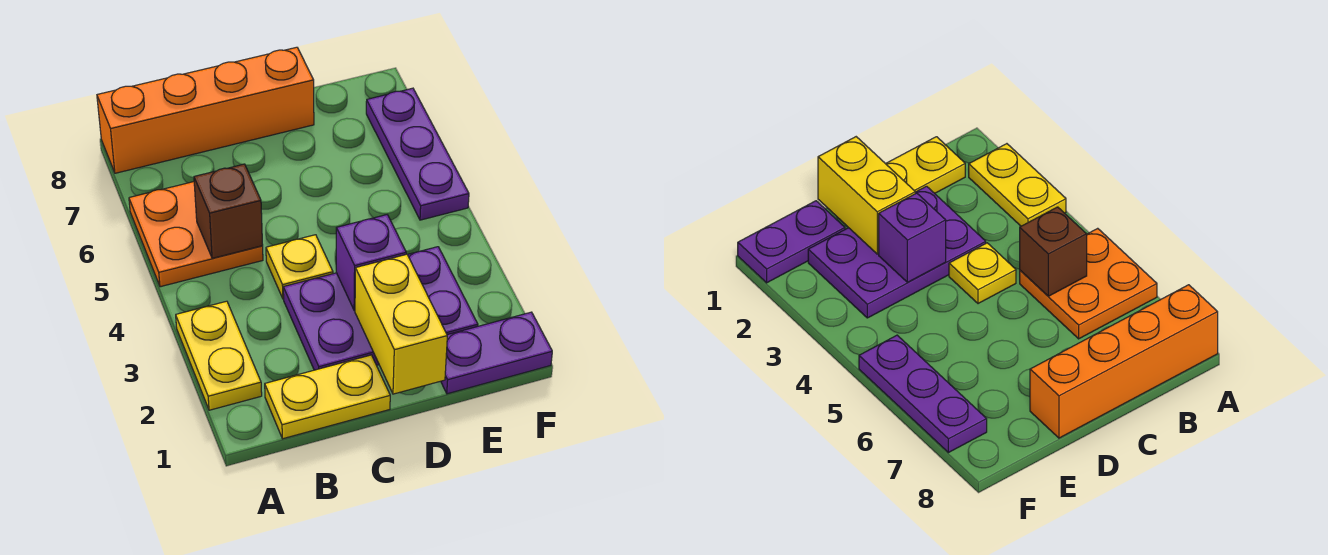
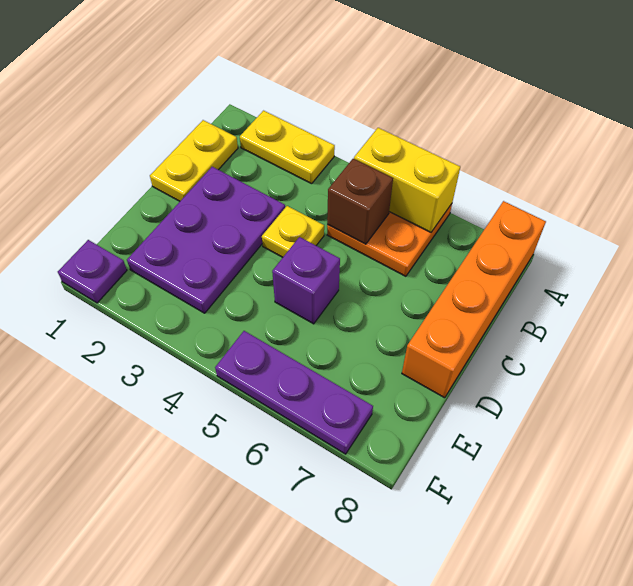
yellow 1x2 brick [355,254,447,394] -> yellow 1x2 brick moved to [354,128,460,232]
purple 1x1 brick [336,215,406,310] -> purple 1x1 brick moved to [272,237,340,324]
purple 1x2 plate [441,312,552,394] -> purple 1x1 plate [58,240,127,303]

